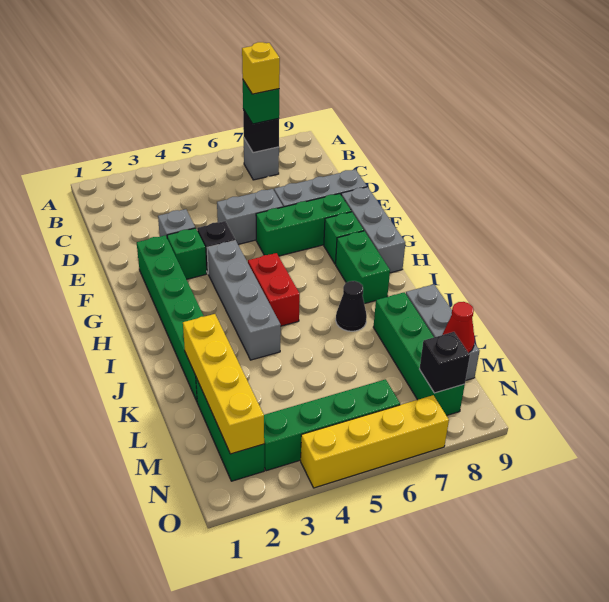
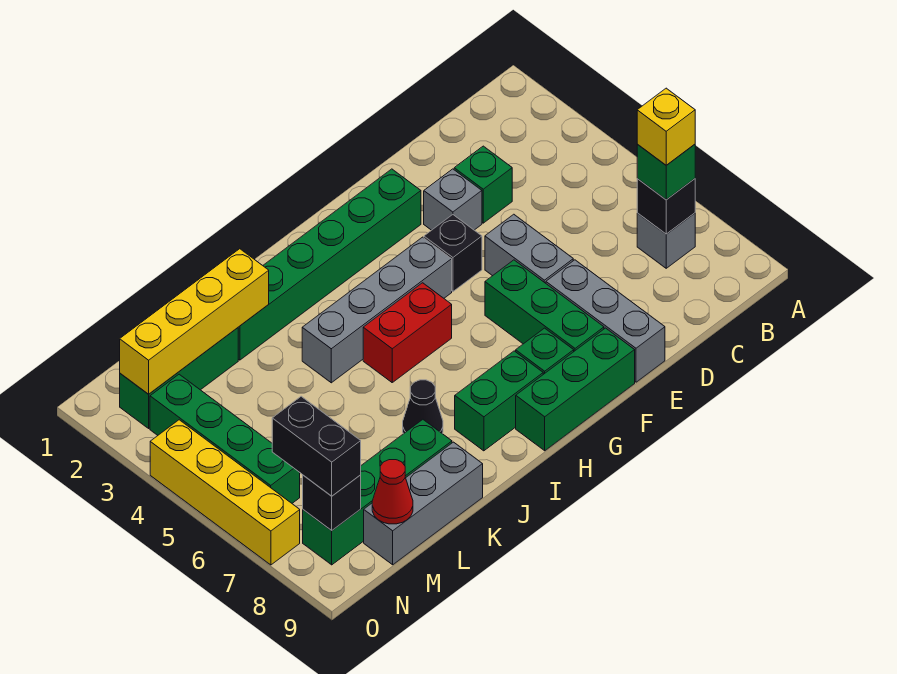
green 1x1 brick [167,228,207,279] -> green 1x1 brick moved to [454,146,512,223]
grey 1x3 brick [341,187,405,273] -> green 1x3 brick [516,328,635,451]
none -> black 1x2 brick [272,396,361,496]

